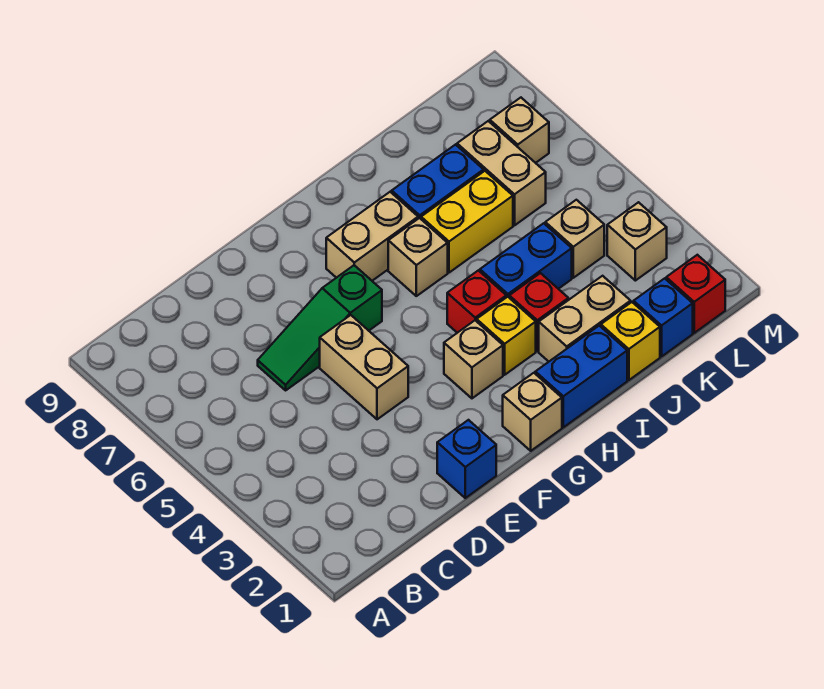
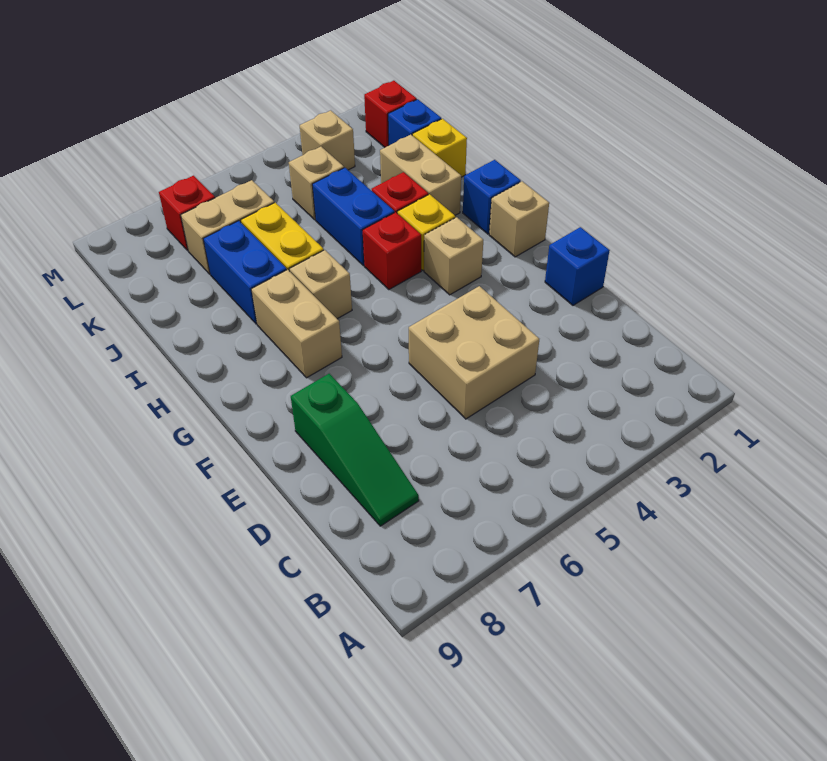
green 1x3 slope [258,265,382,390] -> green 1x3 slope moved to [291,374,419,526]
tan 1x2 brick [320,315,408,419] -> tan 2x2 brick [409,286,539,419]
blue 1x2 brick [535,326,627,427] -> blue 1x1 brick [463,160,521,234]
tan 1x1 brick [490,98,549,163] -> red 1x1 brick [159,176,215,251]

